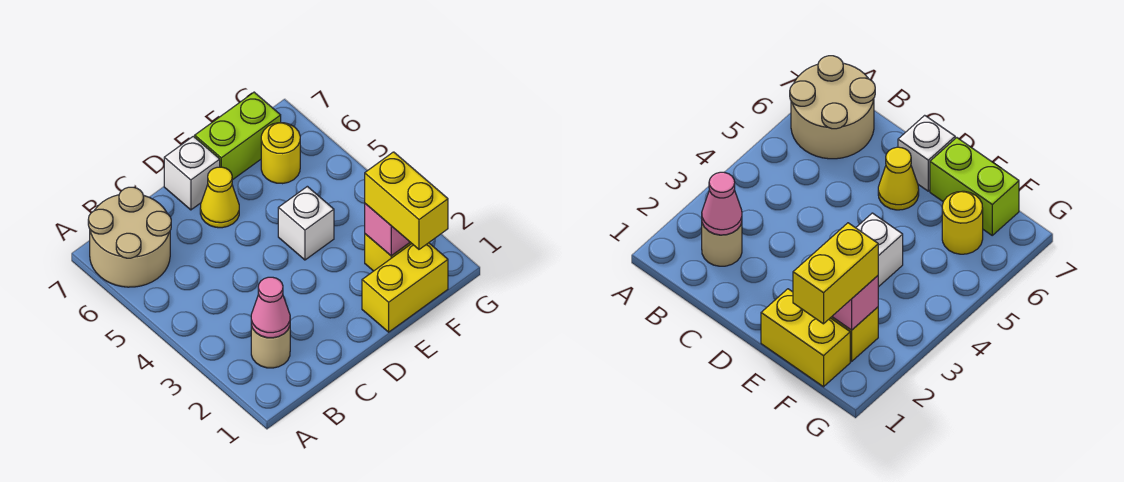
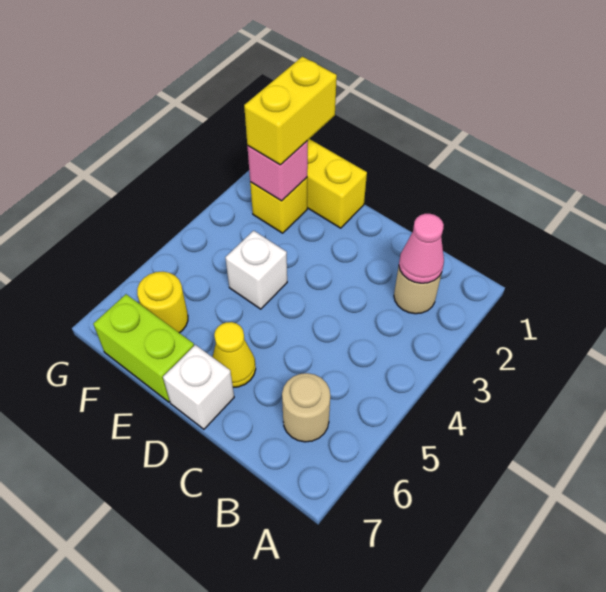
tan 2x2 round brick [88,187,171,287] -> tan 1x1 round brick [282,373,330,442]

